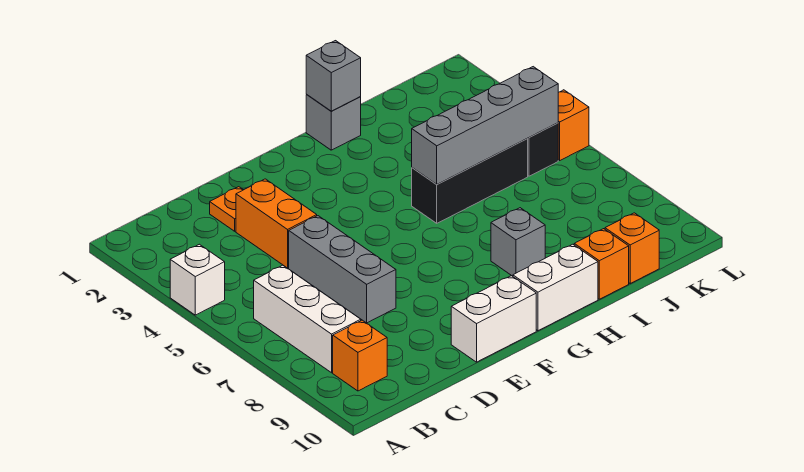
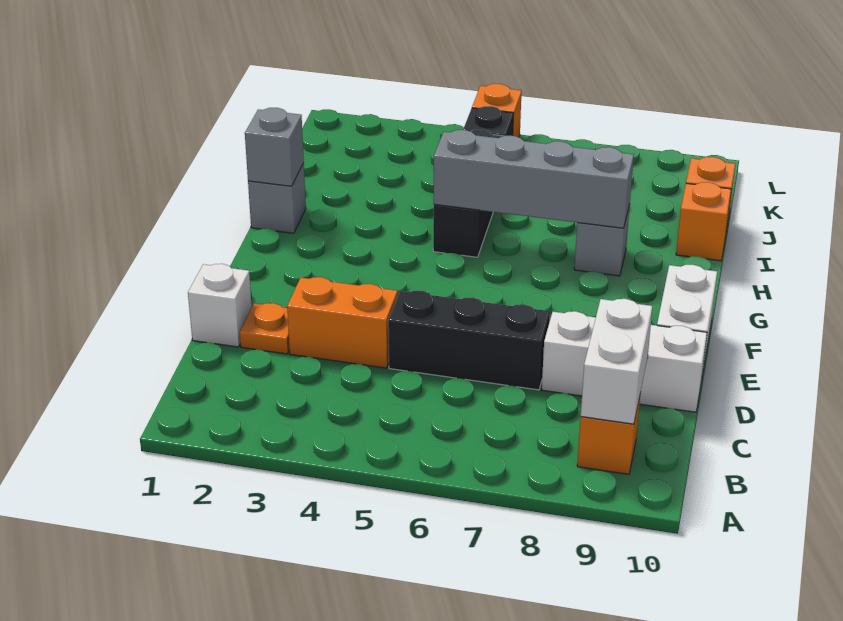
white 1x1 brick [170,244,225,315] -> white 1x1 brick moved to [188,264,252,347]
white 1x3 brick [254,265,361,373] -> white 1x3 brick moved to [542,311,707,412]
grey 1x3 brick [289,216,396,323] -> black 1x3 brick [388,291,550,390]
white 1x2 brick [513,244,598,331] -> white 1x2 brick moved to [581,299,652,424]
grey 1x4 brick [412,67,558,184] -> grey 1x4 brick turned to [434,130,634,228]

